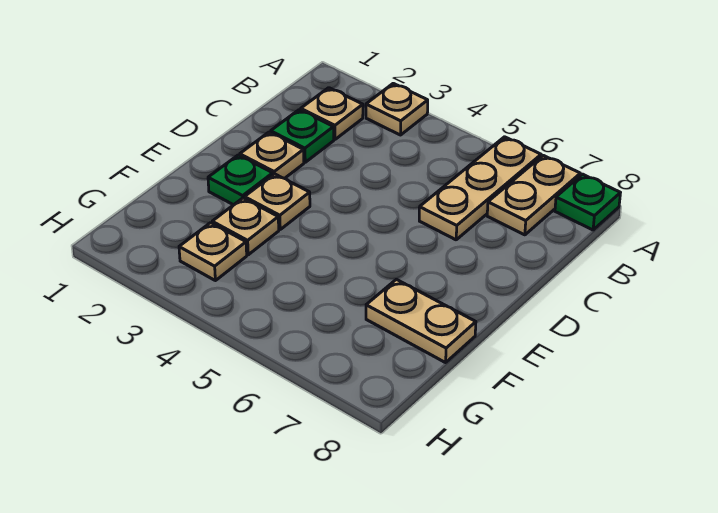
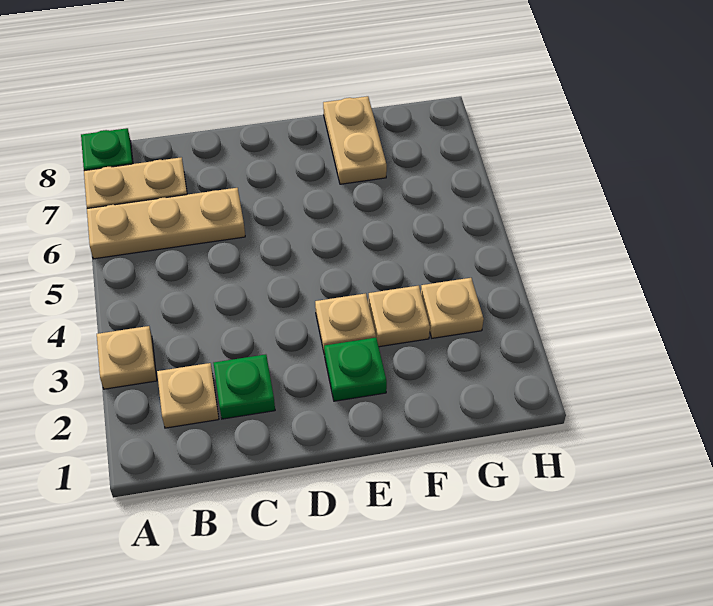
tan 1x1 plate [240,132,304,179] -> none

